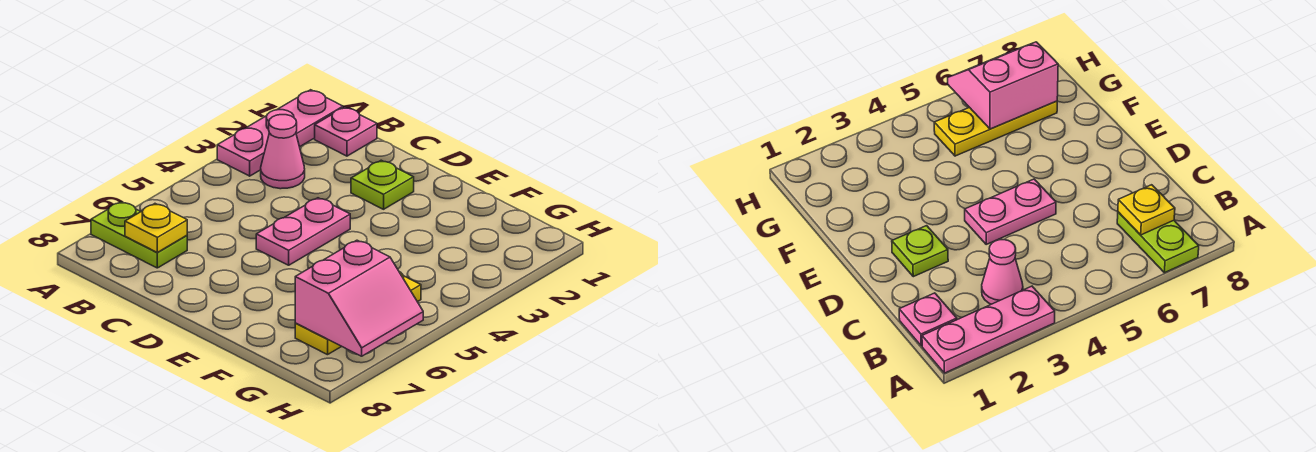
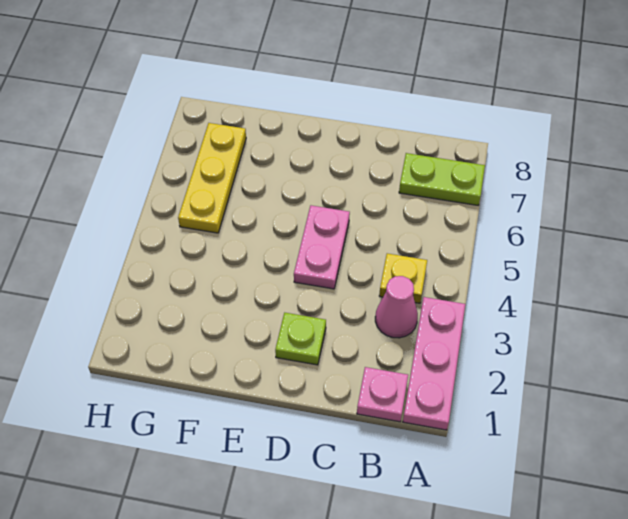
yellow 1x1 plate [125,204,187,252] -> yellow 1x1 plate moved to [379,253,427,303]
pink 2x2 slope [295,240,423,356] -> none

